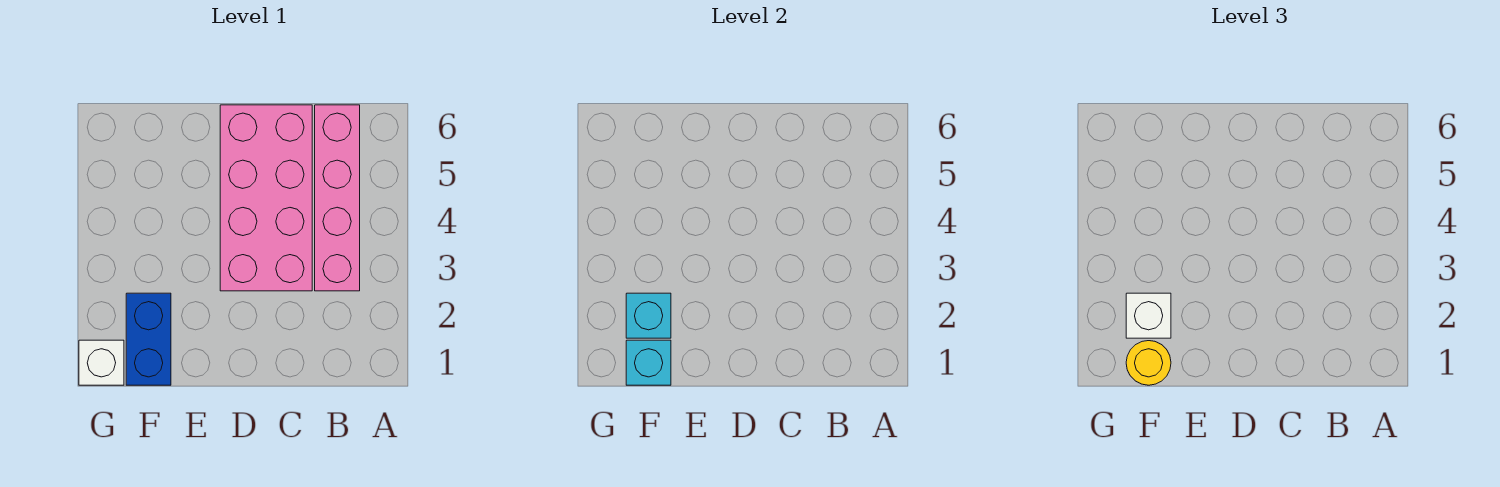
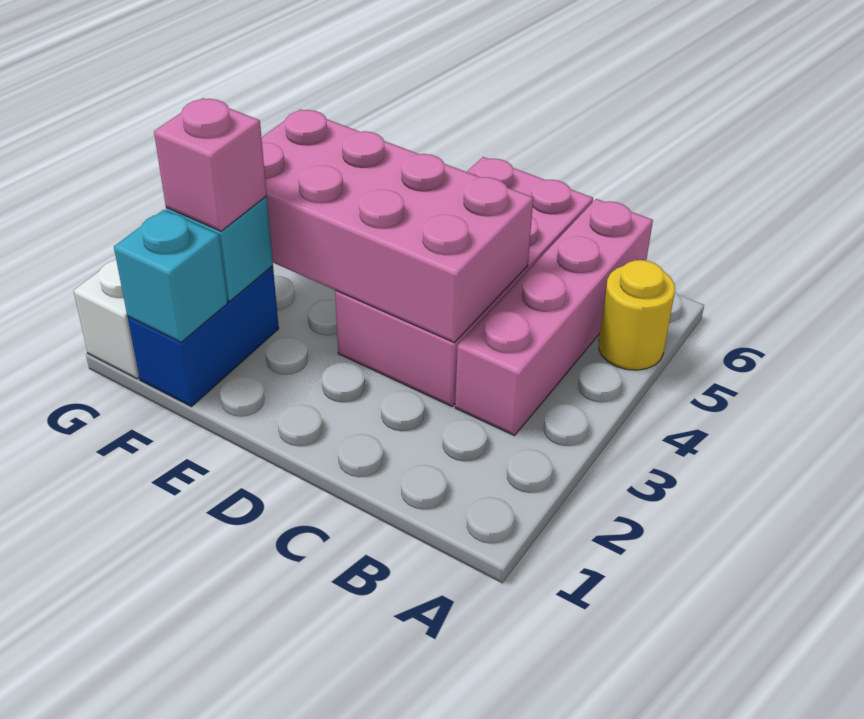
none -> pink 2x4 brick [262,109,533,343]
yellow 1x1 round brick [1126,341,1171,385] -> yellow 1x1 round brick moved to [599,260,675,370]
white 1x1 brick [1126,293,1171,338] -> pink 1x1 brick [154,98,267,231]

